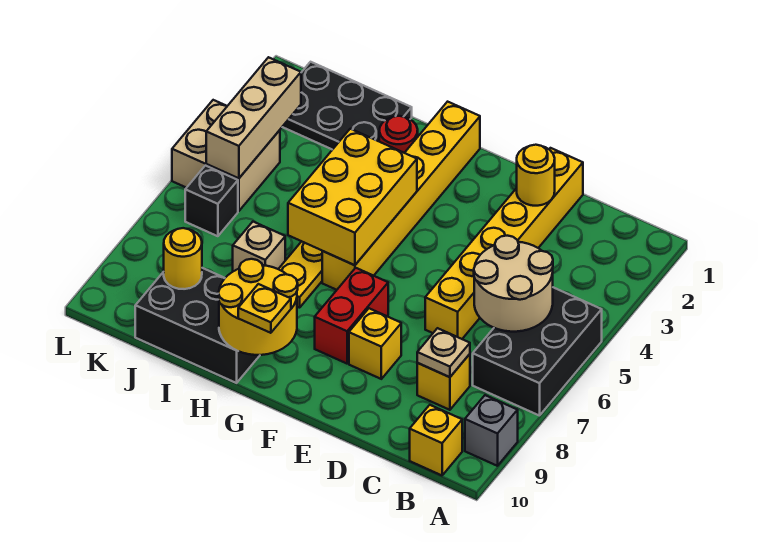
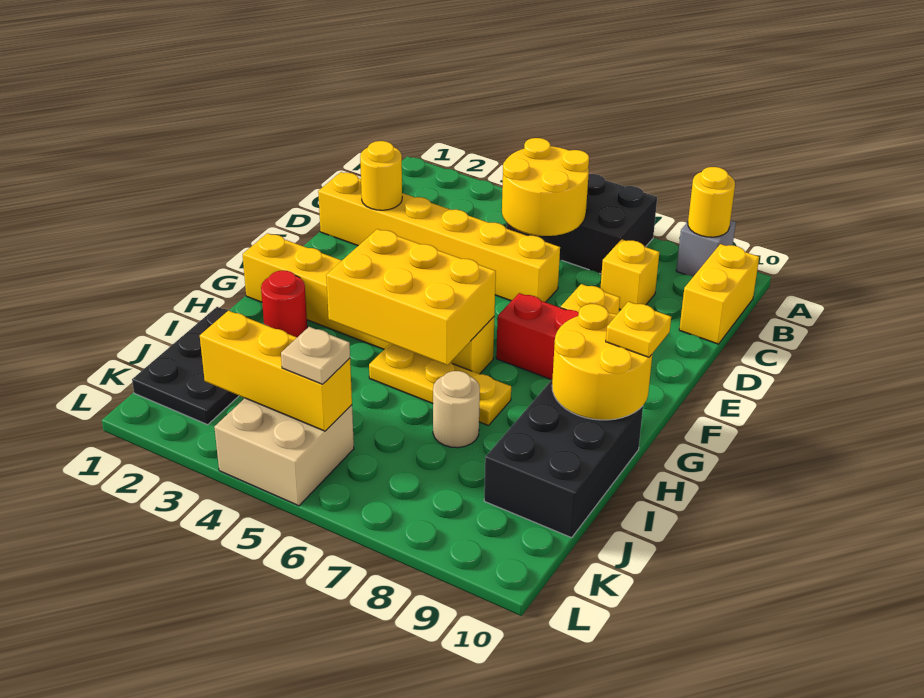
tan 2x2 round brick [474,236,553,332] -> yellow 2x2 round brick [502,138,589,236]
yellow 1x1 brick [410,405,462,475] -> yellow 1x2 brick [679,244,759,344]
tan 1x1 plate [417,328,470,377] -> tan 1x1 plate moved to [281,327,350,384]
tan 1x1 brick [233,222,285,271] -> tan 1x1 round brick [433,371,480,448]
yellow 1x1 round brick [164,228,202,289] -> yellow 1x1 round brick moved to [688,167,735,237]
tan 1x3 brick [206,57,301,179] -> yellow 1x3 brick [200,311,352,431]
black 1x1 brick [185,166,238,236] -> none

